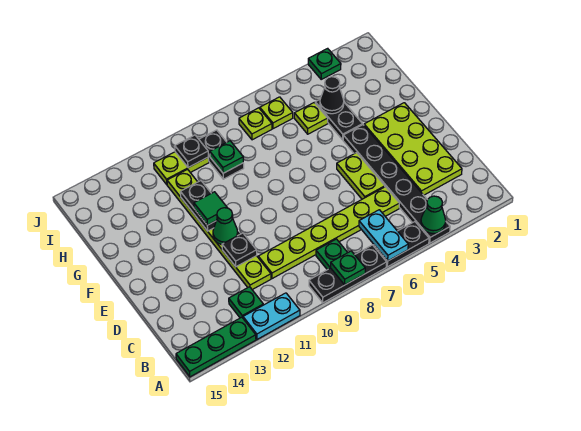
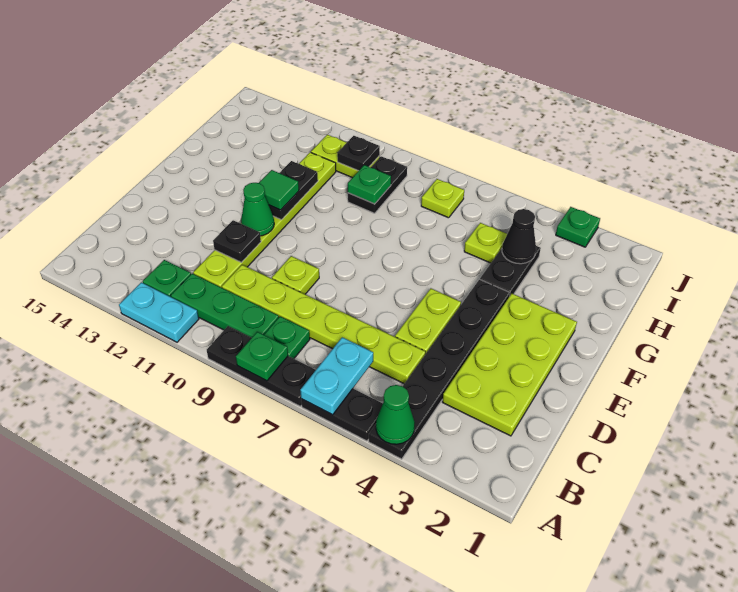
green 1x3 plate [176,317,256,377] -> green 1x3 plate moved to [171,274,279,338]
lime 1x1 plate [260,97,293,129] -> lime 1x1 plate moved to [272,256,319,294]

